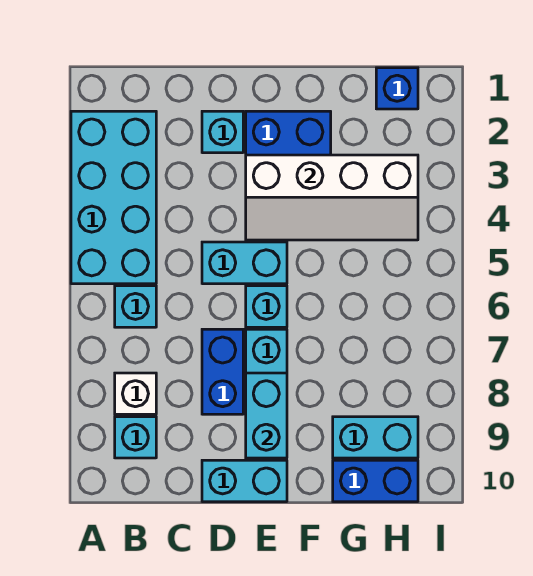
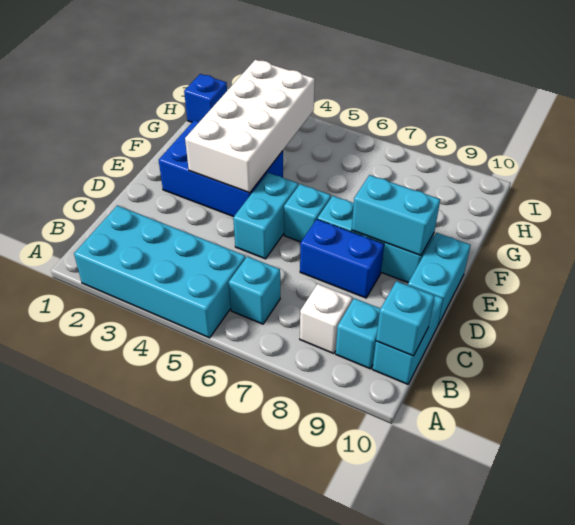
cyan 1x1 brick [202,111,243,153] -> cyan 1x1 brick moved to [376,281,434,356]
white 2x4 slope [246,155,418,240] -> white 2x4 brick [185,60,315,193]
cyan 1x2 brick [333,417,418,458] -> cyan 1x2 brick moved to [372,285,443,384]
blue 1x2 brick [333,460,418,502] -> none

